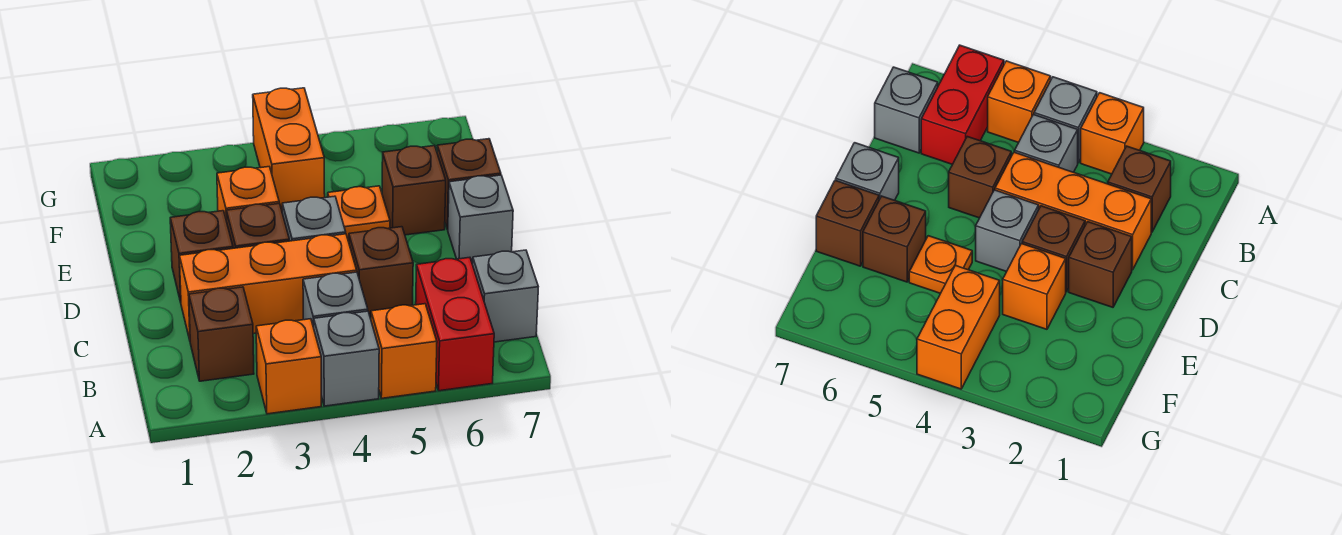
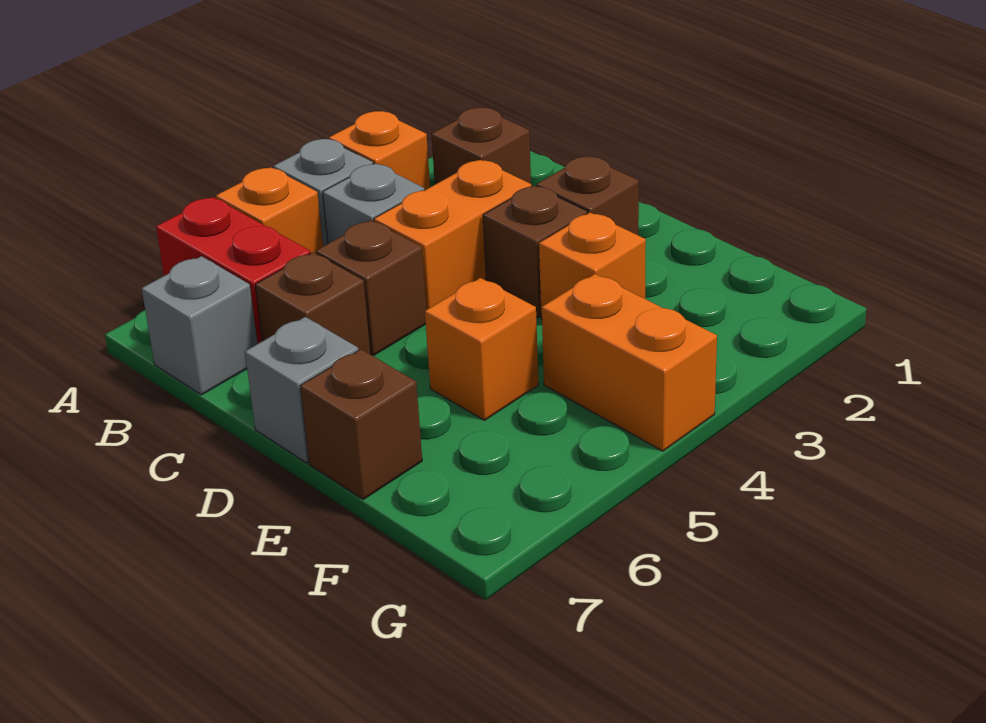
orange 1x3 brick [180,234,357,340] -> orange 1x2 brick [374,160,531,310]
grey 1x1 brick [282,196,346,241] -> none
orange 1x1 plate [328,186,390,242] -> orange 1x1 brick [425,278,539,420]
brown 1x1 brick [382,146,446,235] -> brown 1x1 brick moved to [255,252,370,354]

